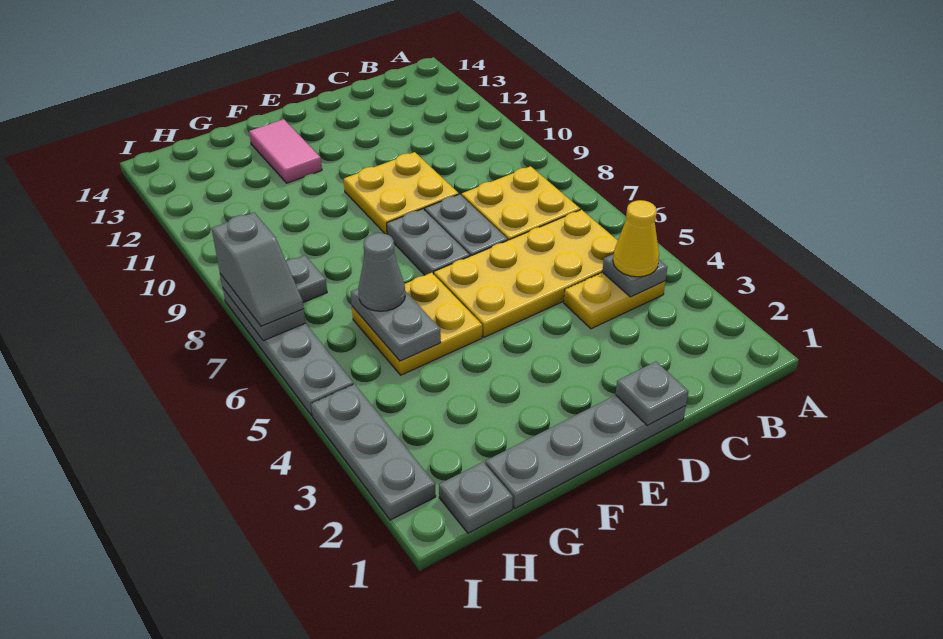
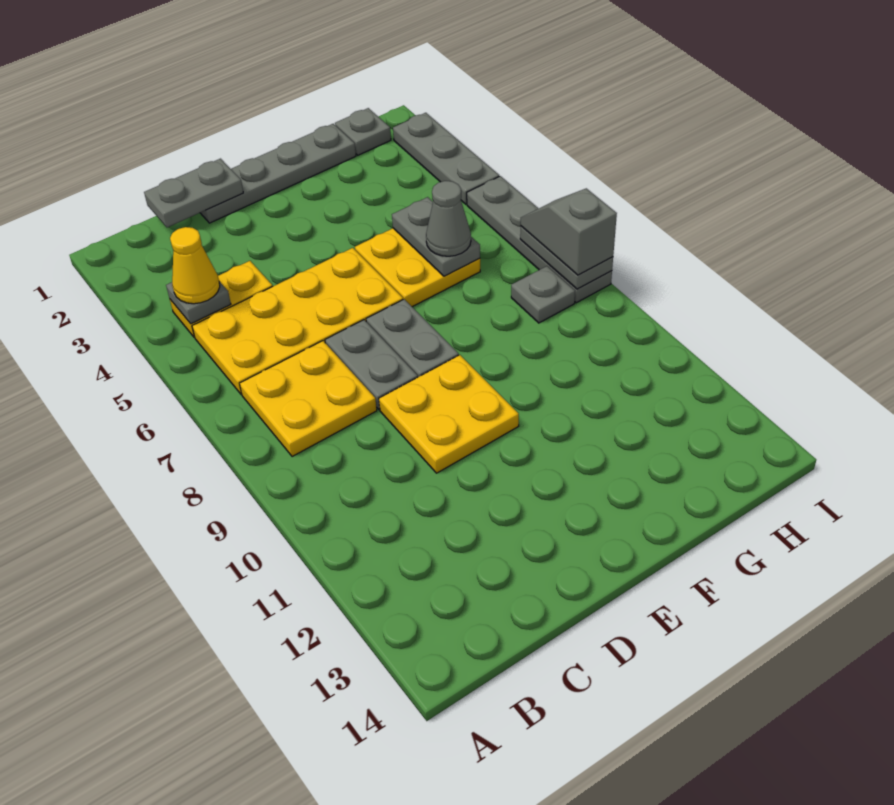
grey 1x1 plate [616,362,688,425] -> grey 1x2 plate [144,159,243,227]
pink 1x2 tile [249,119,322,183] -> none

